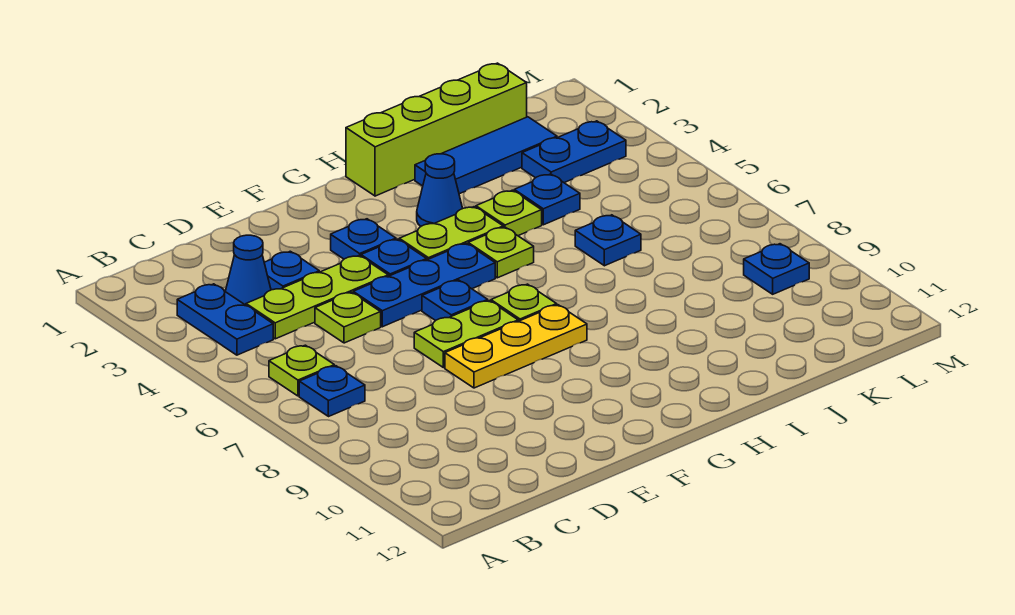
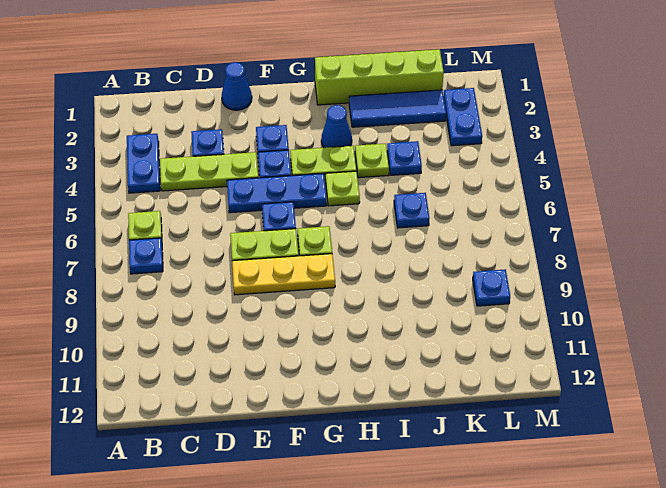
blue 1x1 cone [225,235,271,305] -> blue 1x1 cone moved to [222,62,252,110]
lime 1x1 plate [315,292,381,343] -> none
blue 1x2 plate [522,121,626,183] -> blue 1x2 plate turned to [444,88,482,146]

